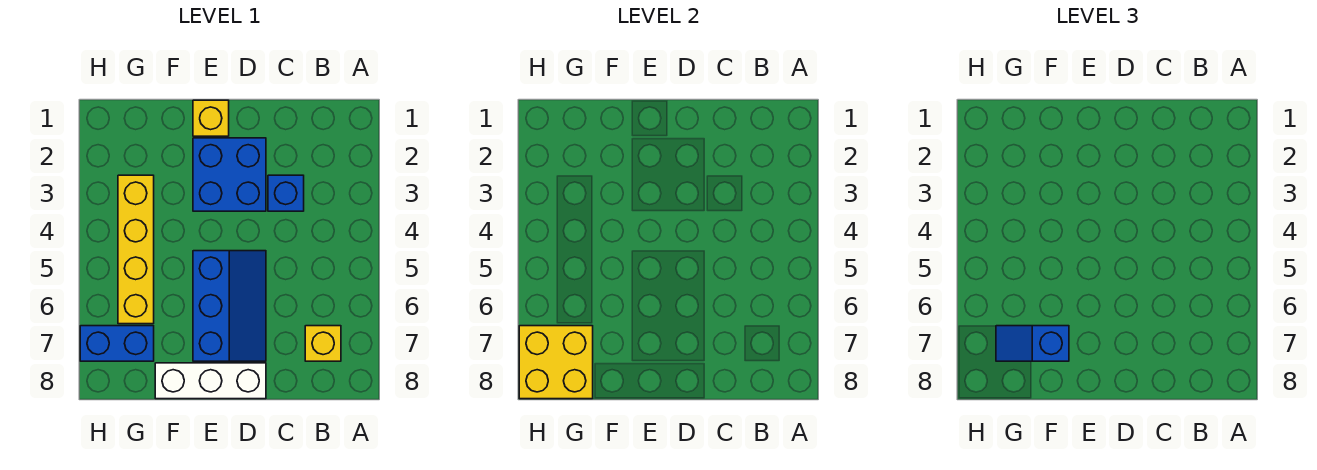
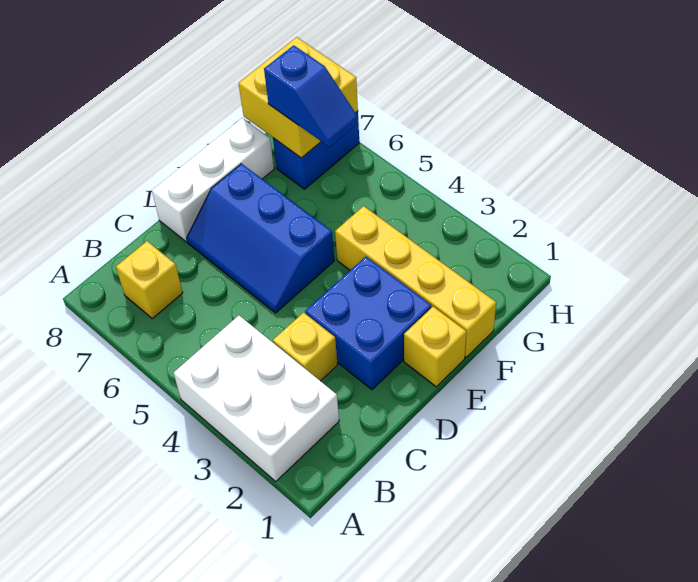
none -> white 2x3 brick [174,316,339,481]
blue 1x1 brick [268,175,304,211] -> yellow 1x1 brick [273,312,338,381]
blue 1x2 slope [996,326,1069,361] -> blue 1x2 slope turned to [264,45,358,147]
yellow 1x4 brick [118,175,154,324] -> yellow 1x4 brick moved to [335,206,496,358]

